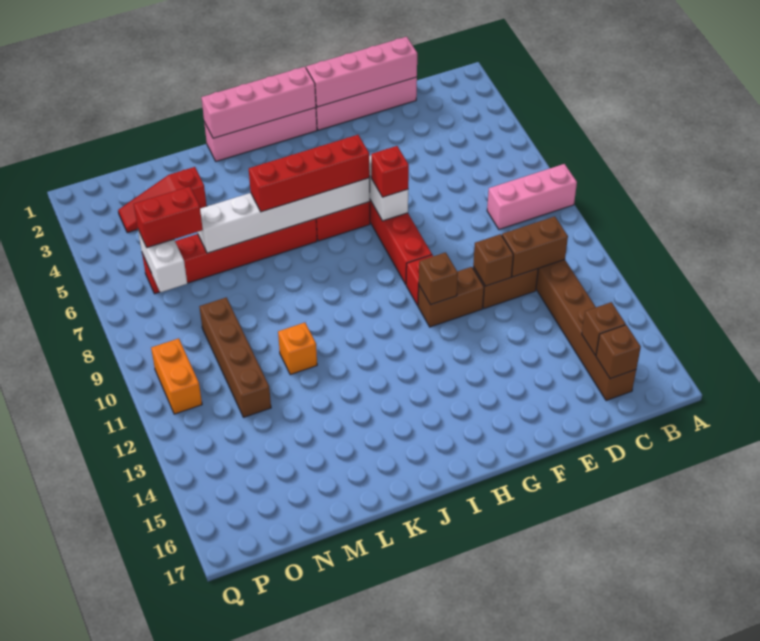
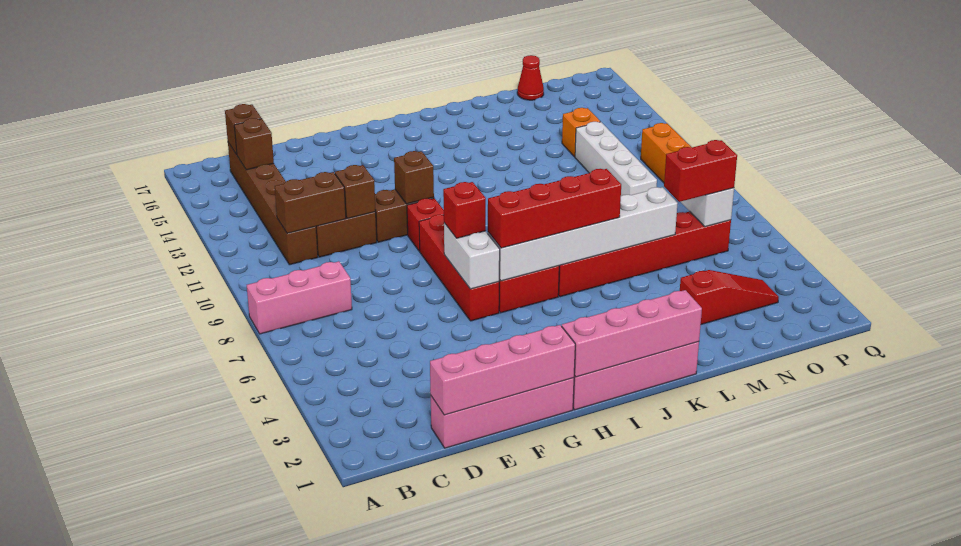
orange 1x1 brick [278,323,317,375] -> orange 1x1 brick moved to [562,108,600,157]
brown 1x4 brick [199,297,271,417] -> white 1x4 brick [575,122,657,196]
none -> red 1x1 cone [517,55,544,100]

